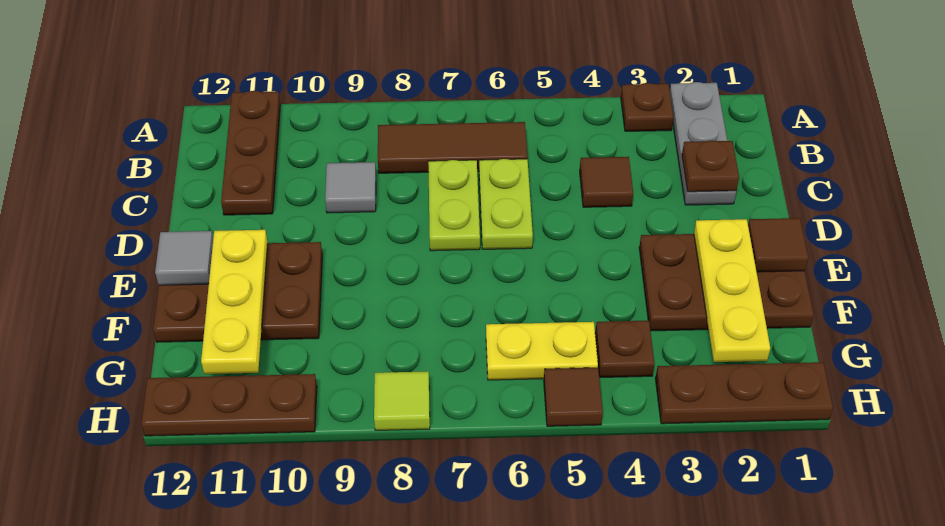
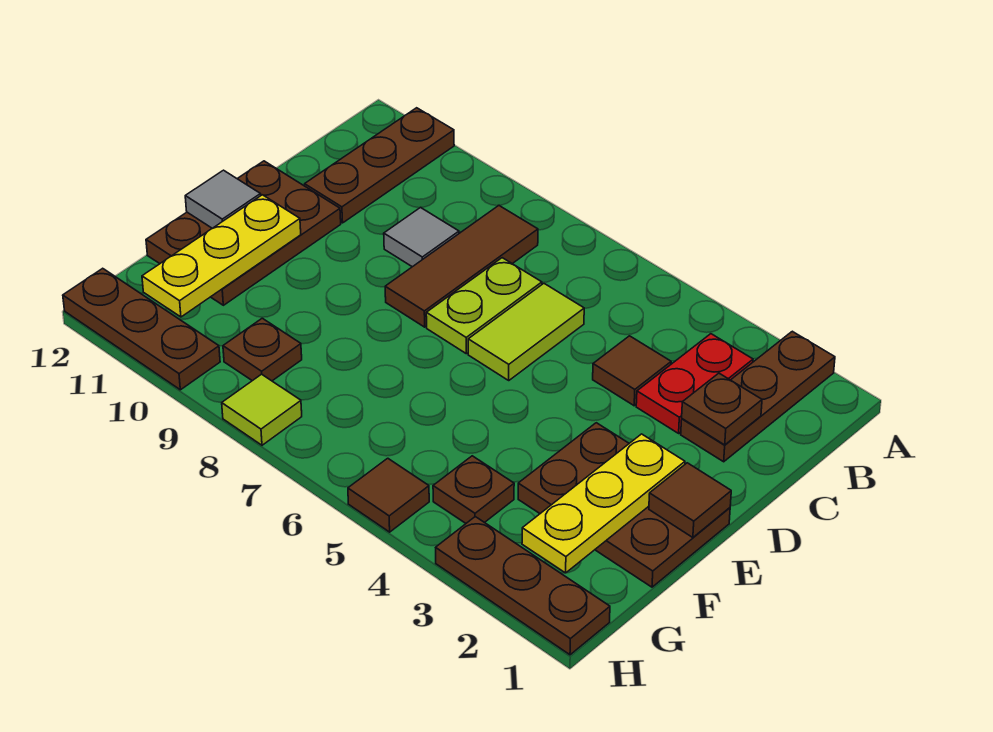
grey 1x3 plate [670,82,736,205] -> brown 1x3 plate [681,331,835,462]
brown 1x1 plate [621,83,673,131] -> brown 1x1 plate moved to [223,318,302,381]
none -> red 1x2 plate [636,334,753,433]
brown 1x3 tile [378,122,527,173] -> brown 1x3 tile turned to [385,205,538,327]
lime 1x2 plate [479,159,533,249] -> lime 1x2 tile [468,284,584,380]
brown 2x3 plate [153,242,322,342] -> brown 2x3 plate turned to [146,161,341,305]
yellow 1x2 plate [486,322,598,380] -> none

